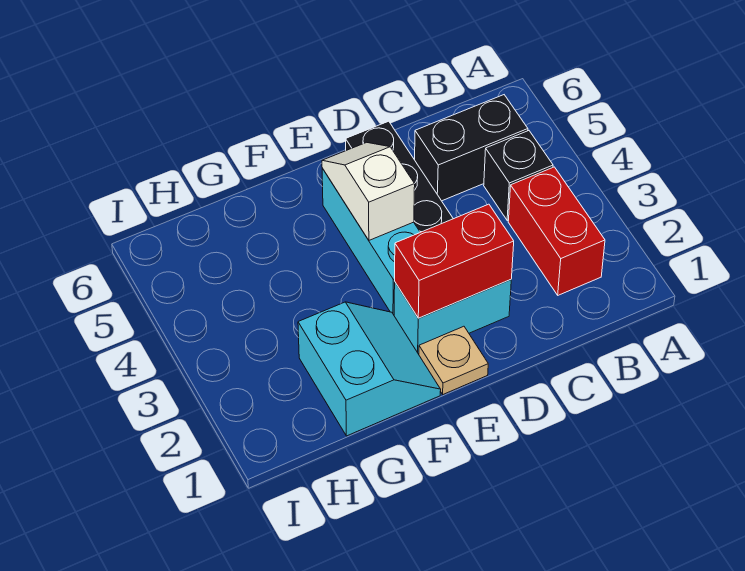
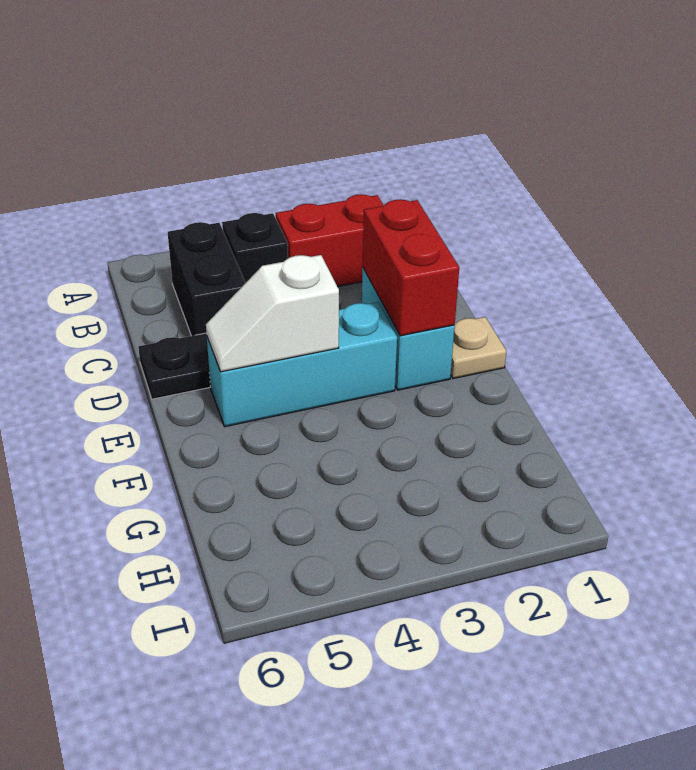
cyan 2x2 slope [298,302,441,436] -> none

